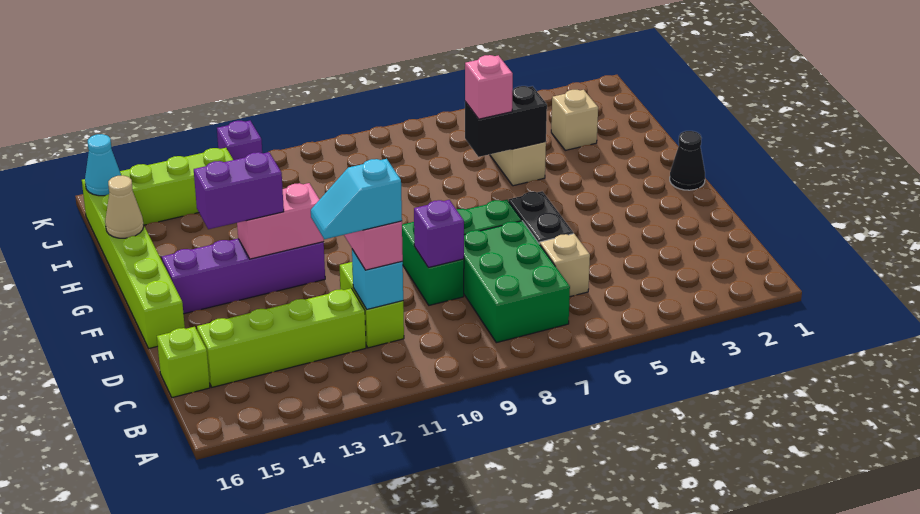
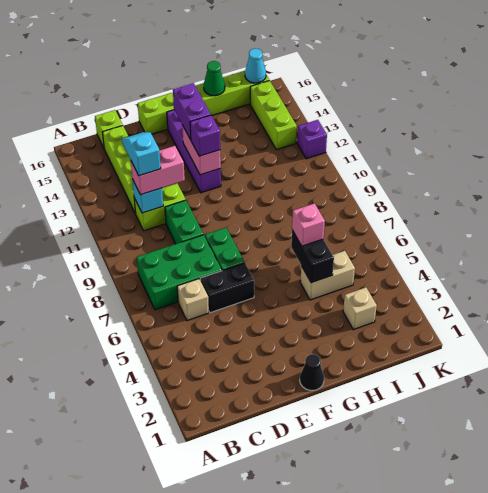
green 1x2 brick [402,222,464,305] -> green 1x2 brick turned to [165,200,203,244]
purple 1x1 brick [414,200,464,268] -> purple 1x1 brick moved to [190,115,220,156]
tan 1x1 cone [105,175,144,238] -> green 1x1 cone [204,61,225,96]

